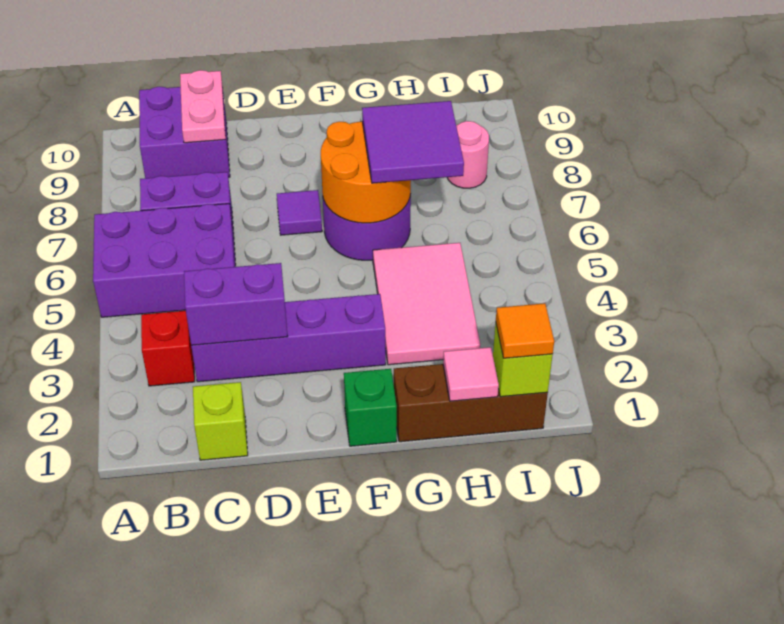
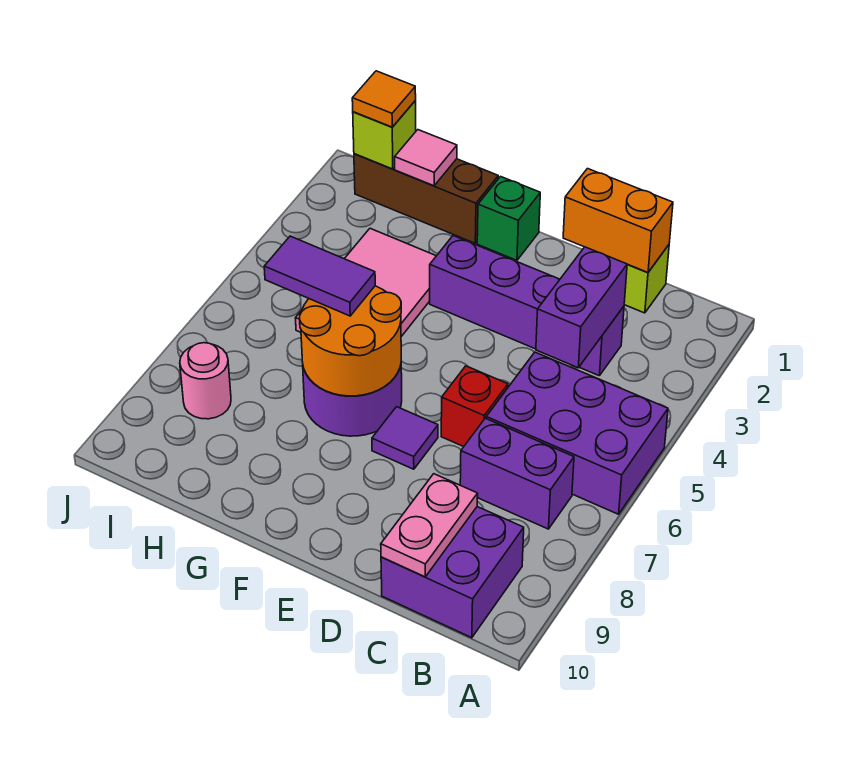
red 1x1 brick [141,311,195,386] -> red 1x1 brick moved to [441,366,508,447]
none -> orange 1x2 brick [563,169,673,272]
purple 1x2 brick [184,263,288,345] -> purple 1x2 brick turned to [536,247,627,368]
purple 2x2 tile [362,101,464,183] -> purple 1x2 tile [264,236,375,316]

